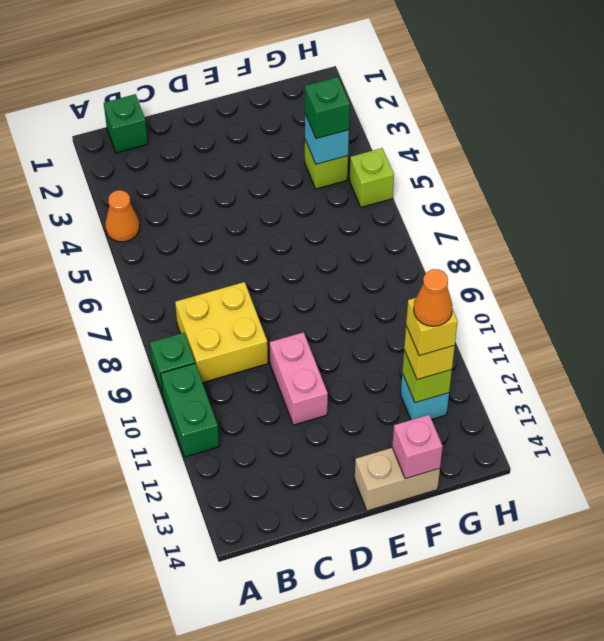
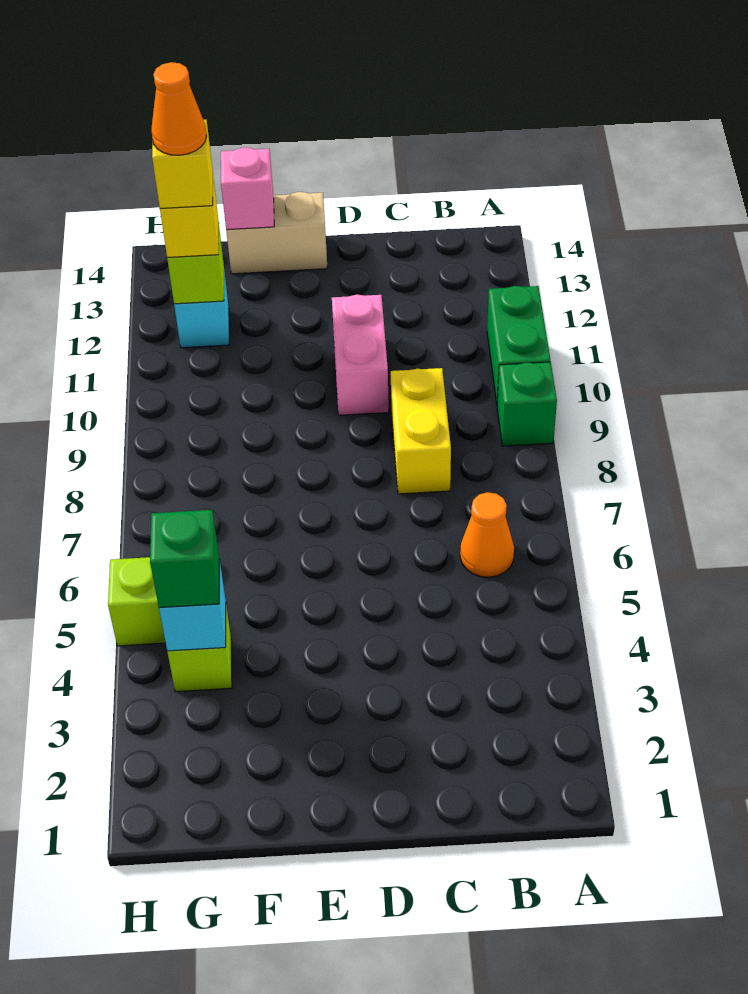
orange 1x1 cone [105,190,140,242] -> orange 1x1 cone moved to [460,492,514,577]
green 1x1 brick [104,94,148,153] -> none
yellow 2x2 brick [175,282,268,383] -> yellow 1x2 brick [391,368,451,494]

